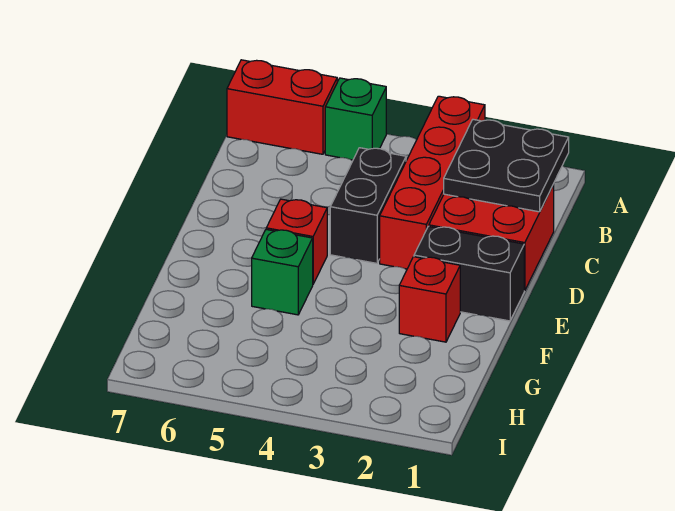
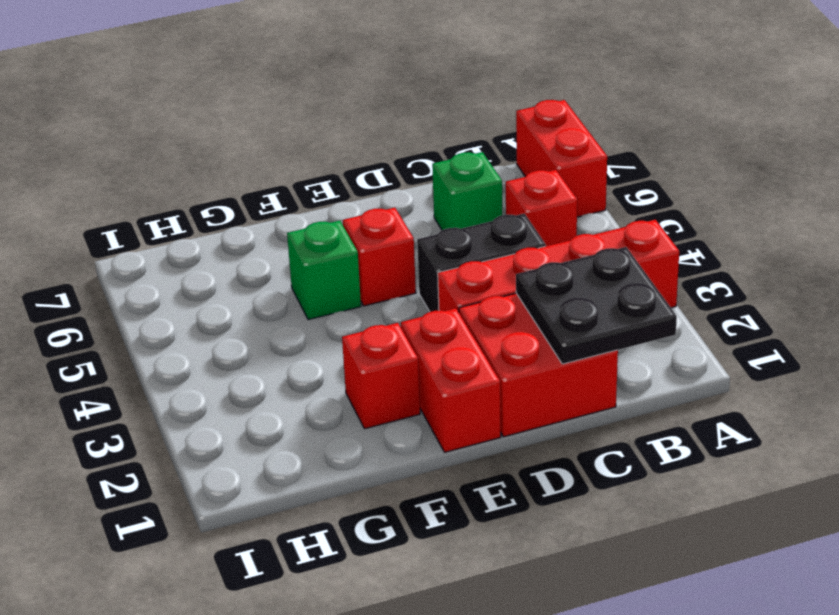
green 1x1 brick [325,78,386,160] -> green 1x1 brick moved to [432,152,502,230]
none -> red 1x1 brick [506,170,577,246]
black 1x2 brick [414,226,524,321] -> red 1x2 brick [401,308,501,452]

